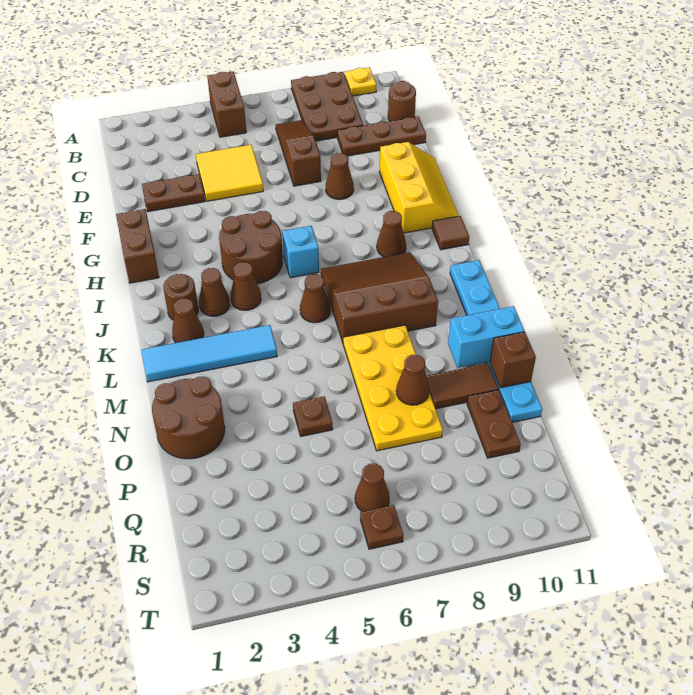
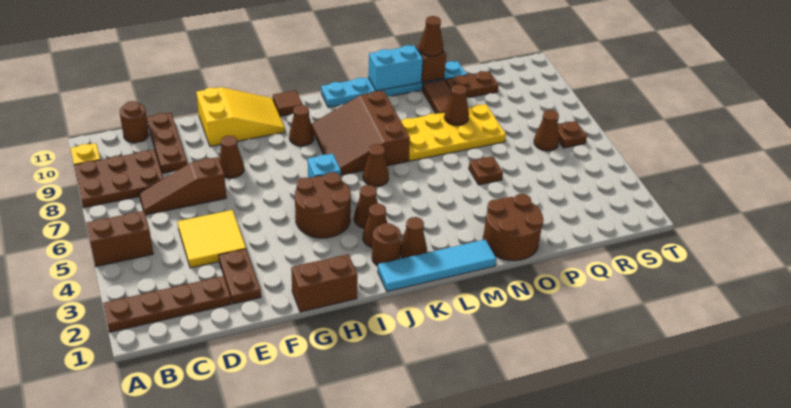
none -> brown 1x4 plate [103,276,231,332]
yellow 2x3 slope [379,142,459,233] -> yellow 2x3 slope turned to [196,87,285,146]
cyan 1x4 tile [141,325,277,382] -> cyan 1x4 tile turned to [378,240,496,292]
cyan 1x2 brick [448,306,524,368] -> cyan 1x2 brick turned to [368,45,423,91]
none -> brown 1x1 cone [419,16,443,56]

